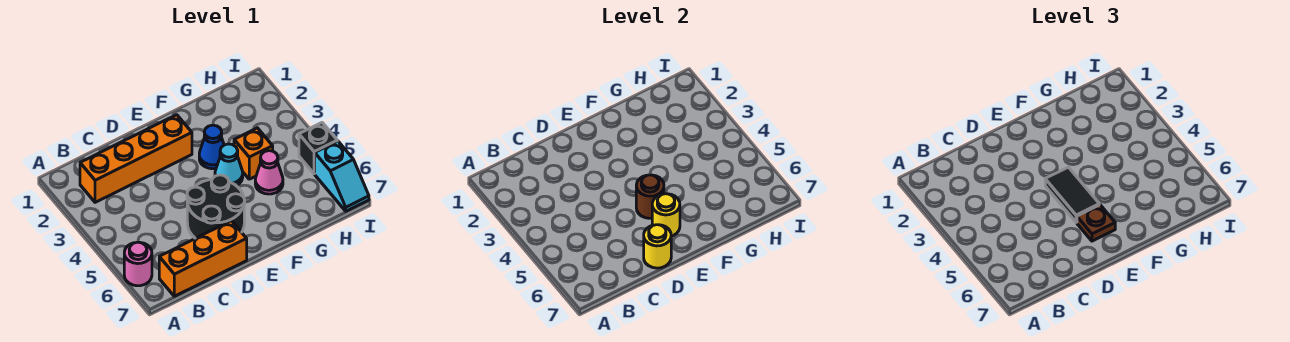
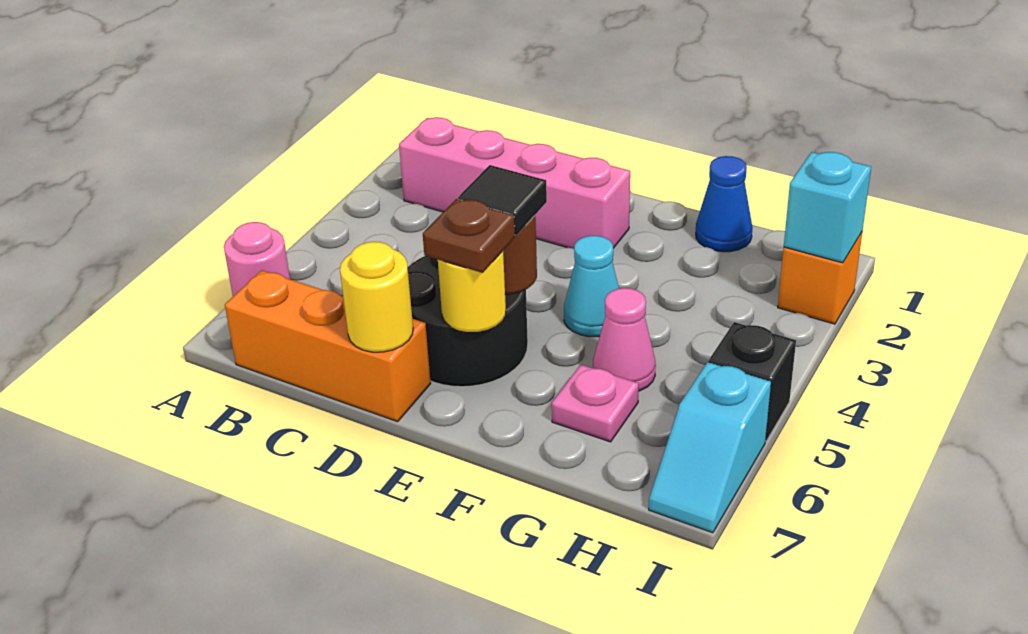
orange 1x4 brick [80,115,192,202] -> pink 1x4 brick [399,117,630,249]
black 1x2 tile [1045,167,1099,222] -> black 1x1 tile [458,165,547,235]
blue 1x1 cone [199,125,224,169] -> blue 1x1 cone moved to [696,156,752,252]
orange 1x1 brick [234,128,273,179] -> orange 1x1 brick moved to [778,232,862,324]
none -> pink 1x1 plate [552,365,639,442]
none -> cyan 1x1 brick [784,152,871,263]

